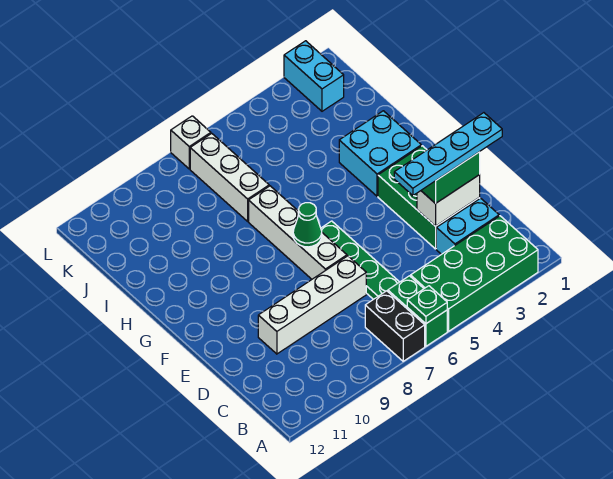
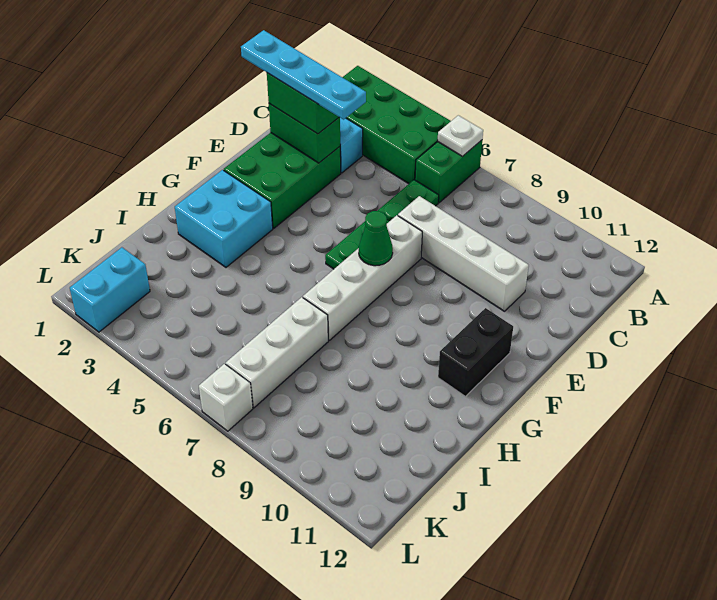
green 1x1 plate [407,286,447,324] -> white 1x1 plate [438,115,483,157]
black 1x2 brick [365,291,425,361] -> black 1x2 brick moved to [438,308,513,396]
white 1x2 brick [417,175,480,226] -> green 1x2 brick [269,104,340,163]

